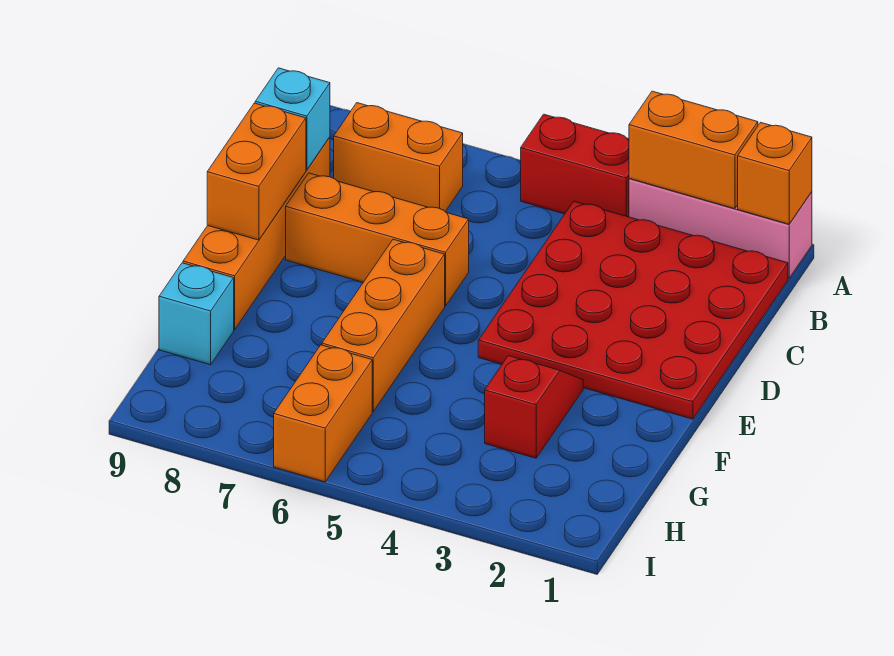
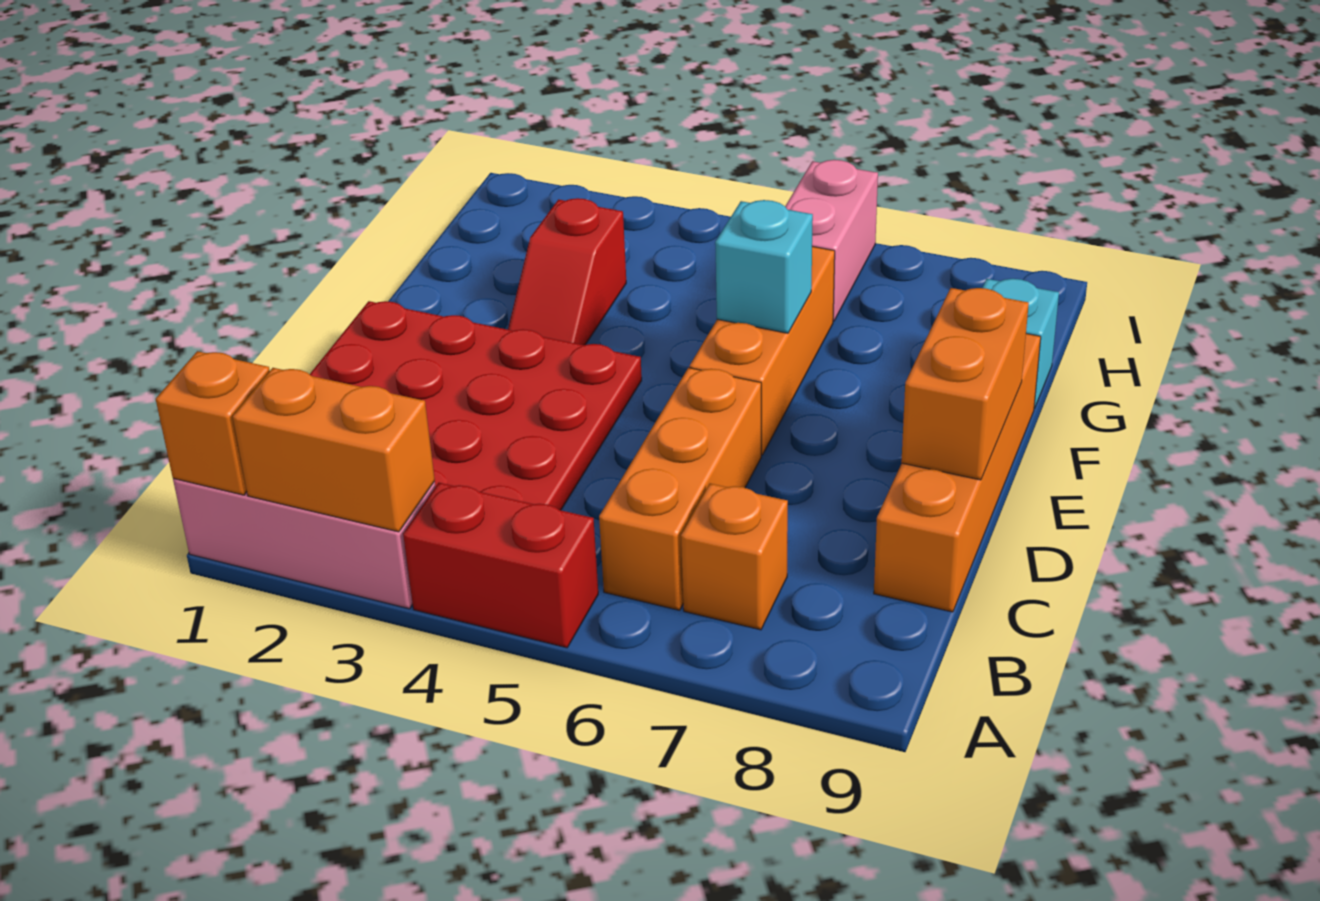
orange 1x2 brick [334,103,463,212] -> orange 1x1 brick [681,483,788,630]
cyan 1x1 brick [255,68,330,170] -> cyan 1x1 brick moved to [715,200,813,333]
orange 1x3 brick [286,173,469,306] -> orange 1x3 brick turned to [599,368,761,610]
orange 1x2 brick [274,345,372,482] -> pink 1x2 brick [785,160,878,321]

